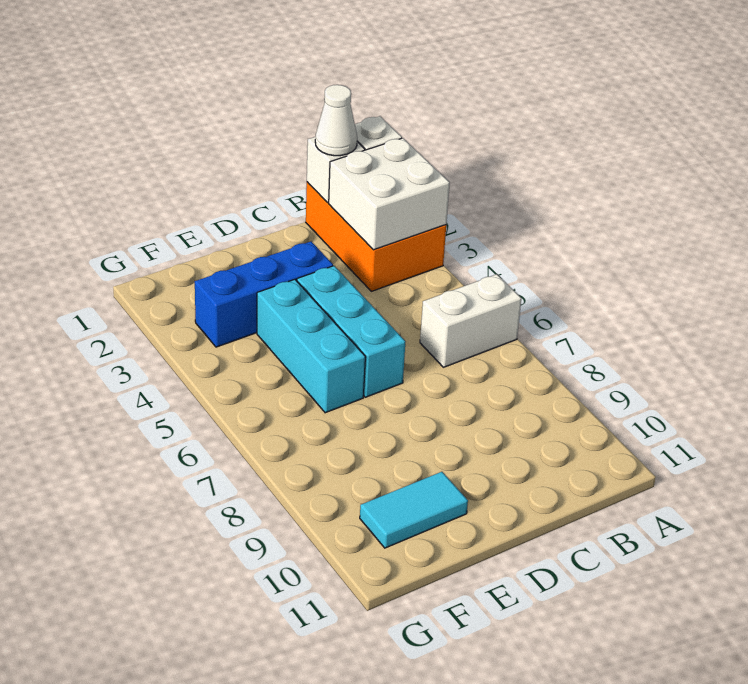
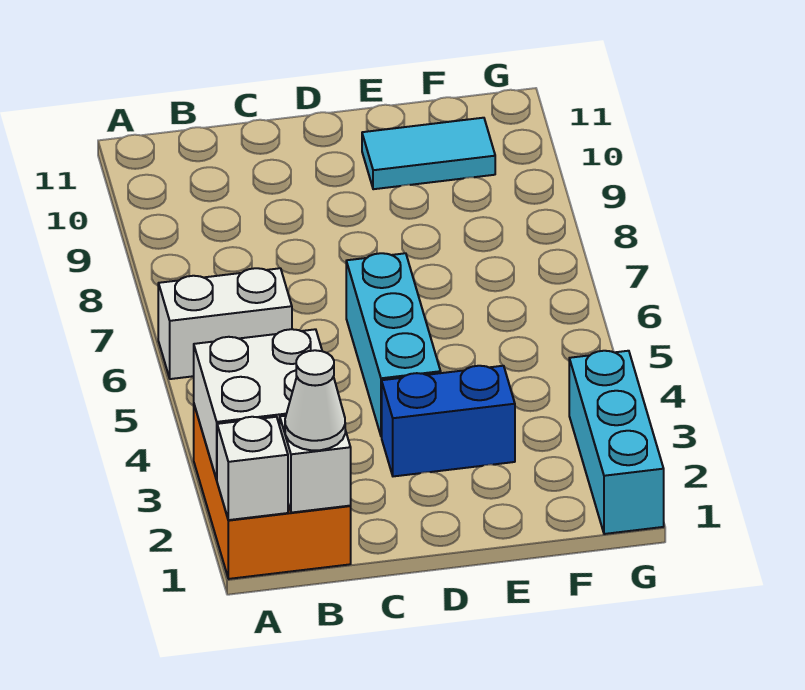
blue 1x3 brick [195,241,333,347] -> blue 1x2 brick [382,366,515,476]
cyan 1x3 brick [257,279,365,413] -> cyan 1x3 brick moved to [569,351,664,534]

